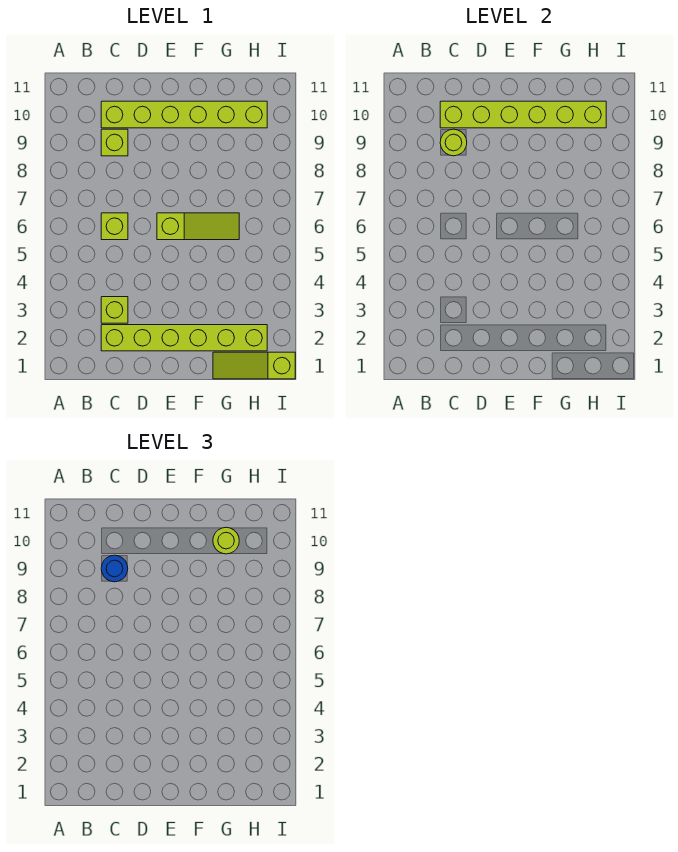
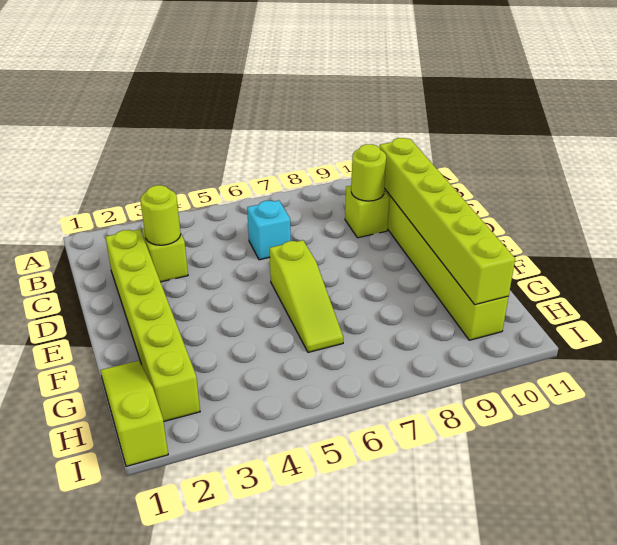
lime 1x1 brick [101,213,128,240] -> cyan 1x1 brick [247,201,291,260]
blue 1x1 round brick [101,555,128,582] -> none
lime 1x1 round brick [213,527,239,554] -> lime 1x1 round brick moved to [140,185,181,245]

